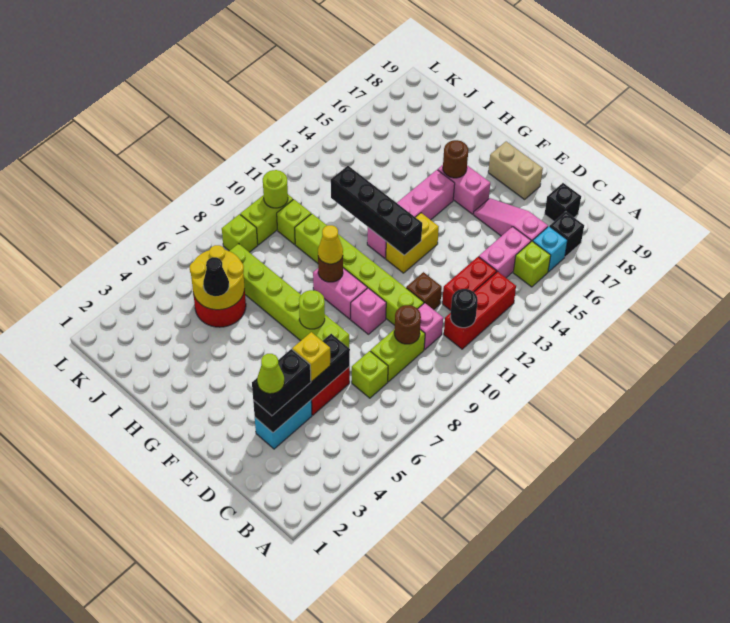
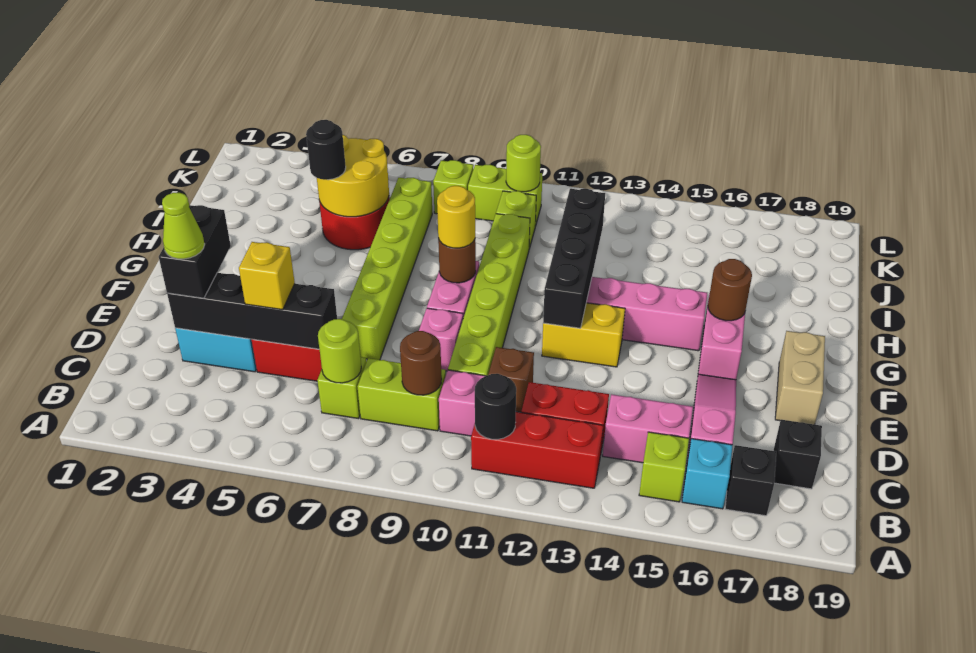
black 1x2 brick [252,349,311,416] -> black 1x2 brick turned to [159,205,231,298]
lime 1x1 round brick [299,290,325,329] -> lime 1x1 round brick moved to [318,319,361,383]
yellow 1x1 cone [318,225,343,264] -> yellow 1x1 round brick [437,186,475,248]
black 1x1 cone [203,257,229,296] -> black 1x1 round brick [306,120,346,180]

